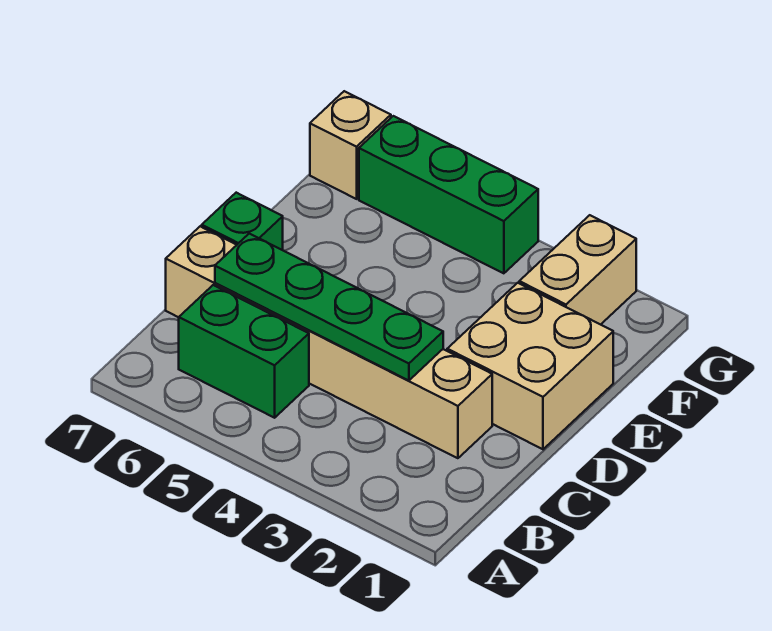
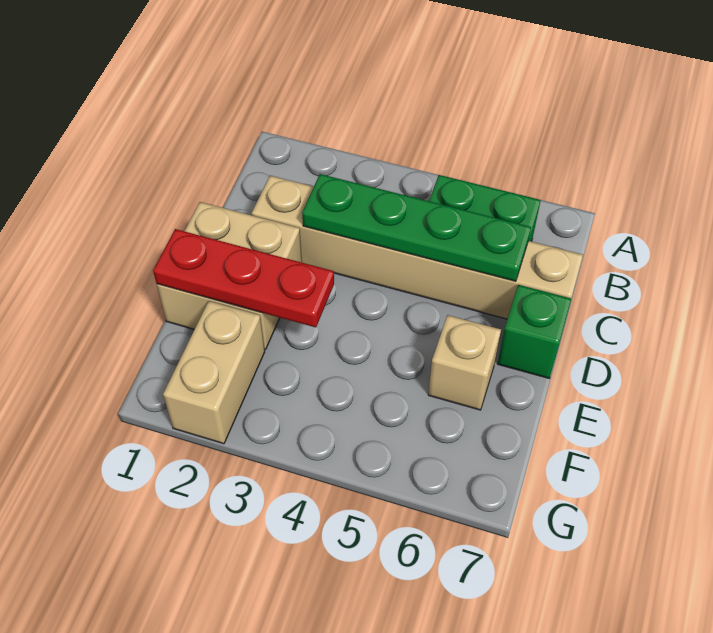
none -> red 1x3 plate [153,229,334,327]
green 1x3 brick [359,116,538,273] -> none
tan 1x1 brick [310,91,391,199] -> tan 1x1 brick moved to [428,315,501,410]

